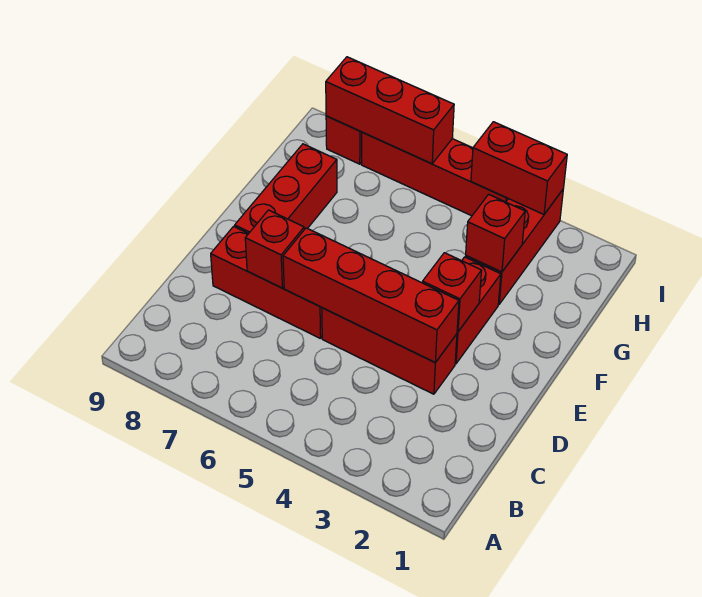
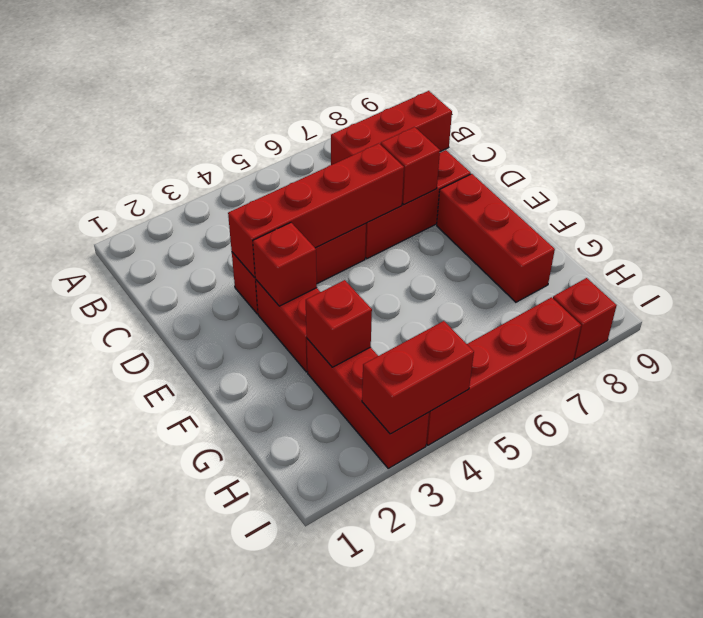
red 1x3 brick [326,57,454,164] -> red 1x3 brick moved to [331,91,452,165]

